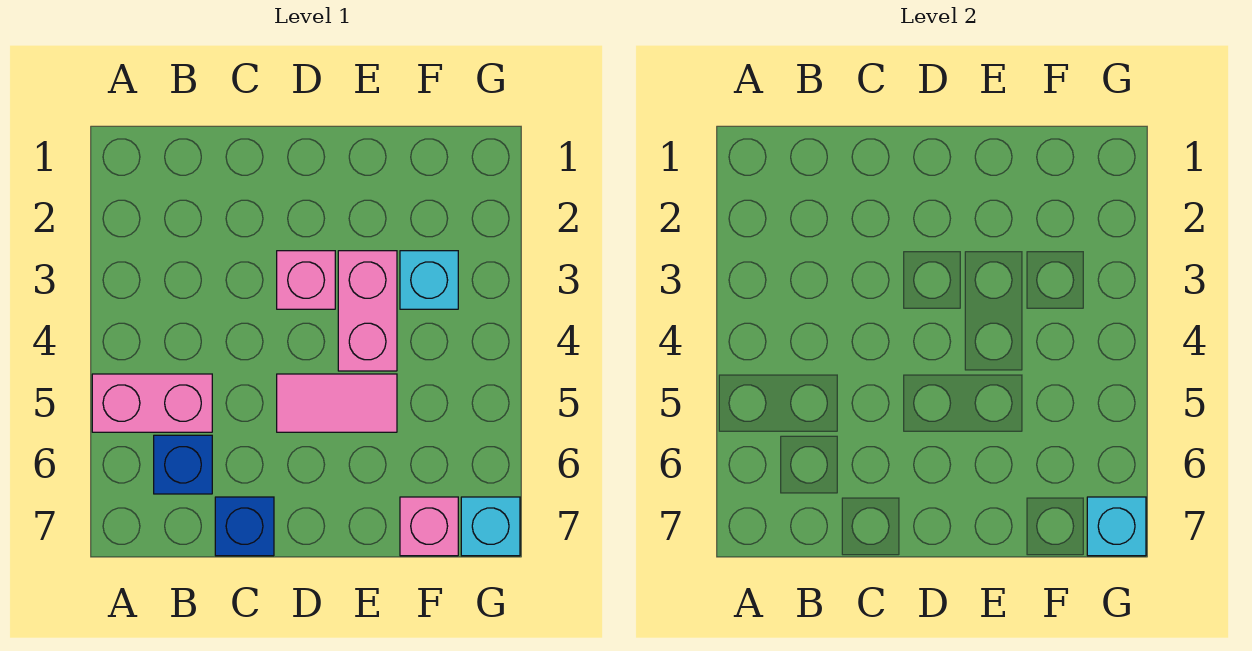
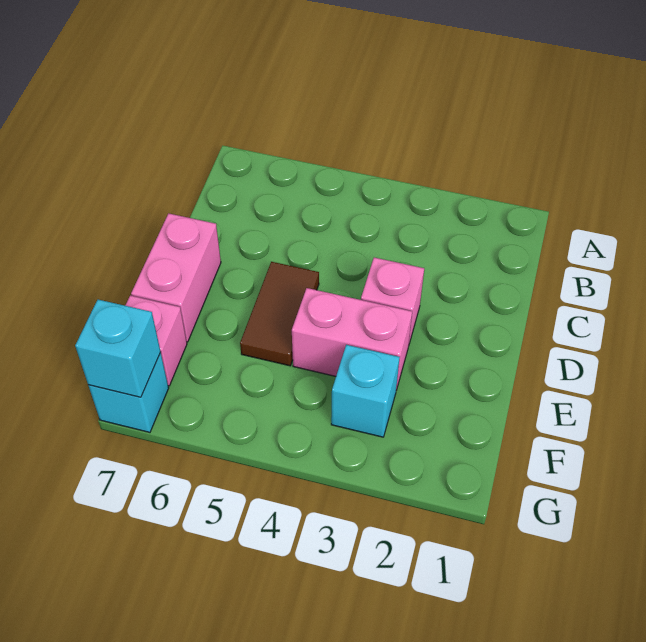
pink 1x2 brick [92,374,212,432] -> pink 1x2 brick moved to [131,213,221,342]
blue 1x1 brick [154,435,212,494] -> none
blue 1x1 brick [215,497,274,556] -> none
pink 1x2 tile [277,374,397,432] -> brown 1x2 tile [240,262,319,366]

